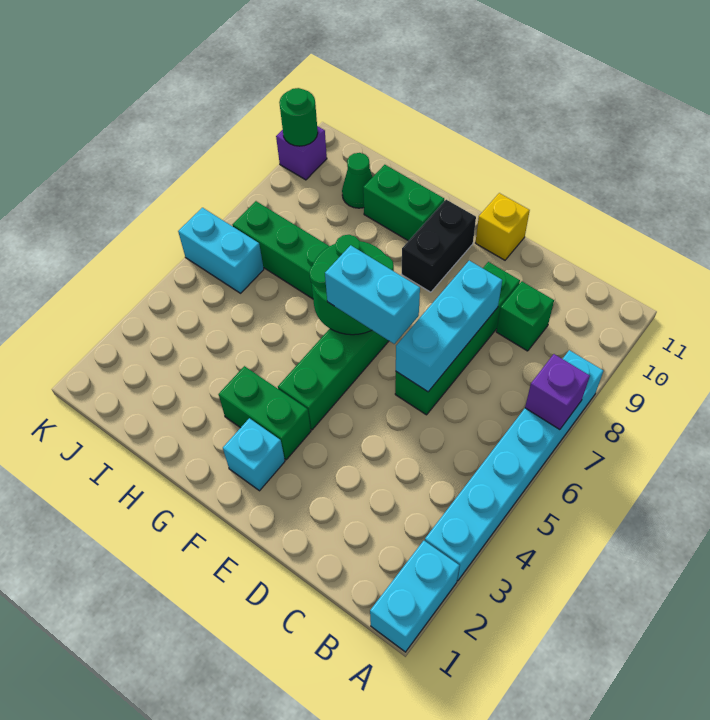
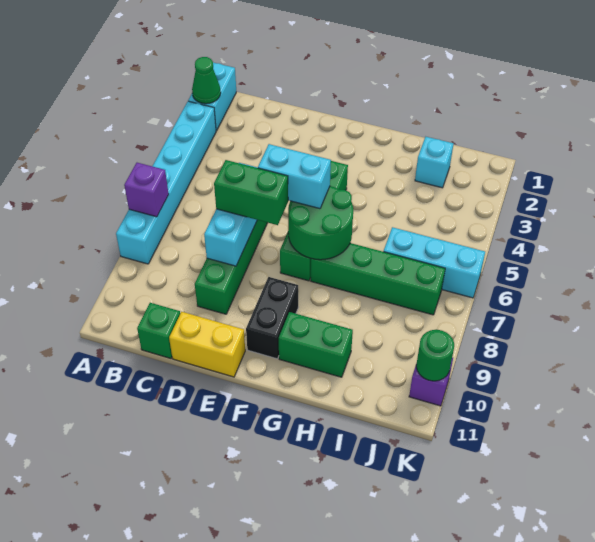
green 1x1 brick [496,282,554,351] -> green 1x1 brick moved to [137,303,180,358]
yellow 1x1 brick [476,193,530,260] -> yellow 1x2 brick [169,312,245,377]
cyan 1x1 brick [223,418,285,491] -> cyan 1x1 brick moved to [415,137,453,188]
green 1x2 brick [219,366,311,460] -> green 1x2 brick moved to [214,160,288,225]
green 1x1 cone [342,153,372,208] -> green 1x1 cone moved to [192,57,221,104]
cyan 1x2 brick [178,208,264,293] -> cyan 1x3 brick [384,227,485,298]

